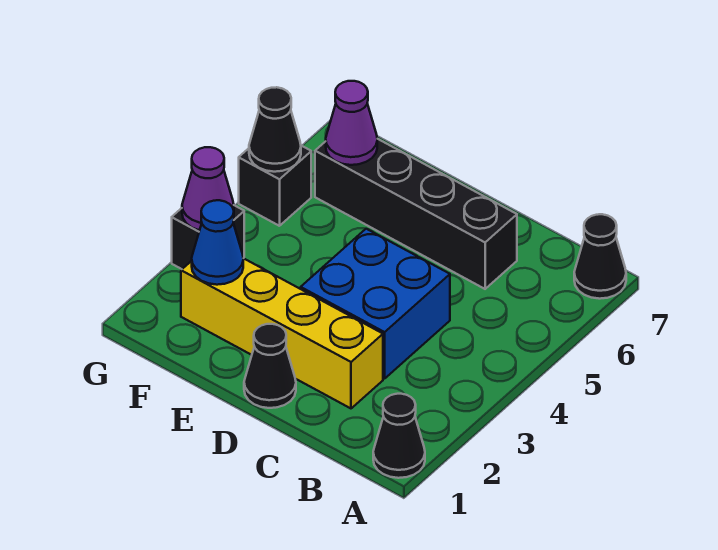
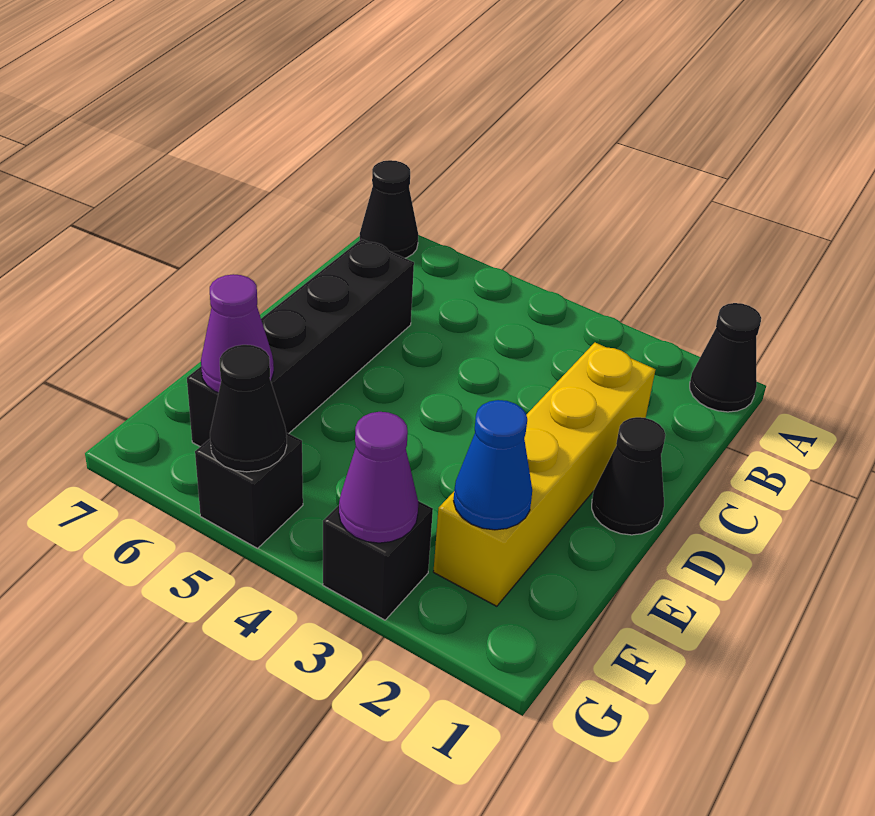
blue 2x2 brick [301,229,450,379] -> none

